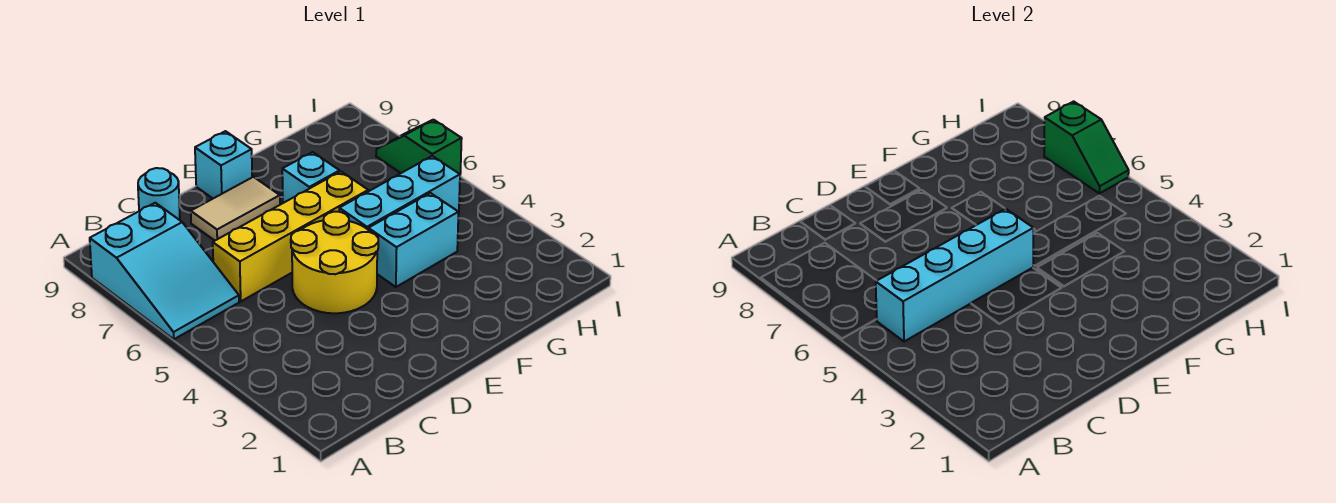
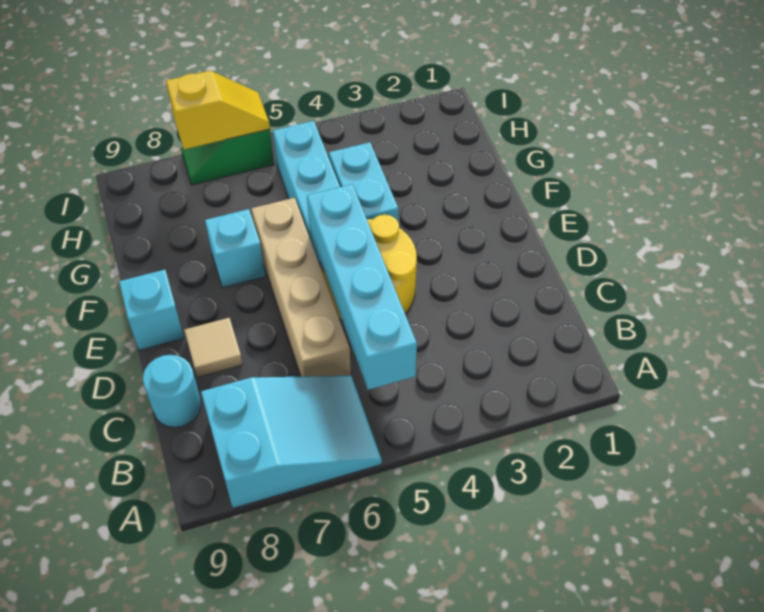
yellow 1x4 brick [213,172,368,301] -> tan 1x4 brick [251,198,351,377]
tan 1x2 tile [191,177,280,241] -> tan 1x1 tile [184,318,243,377]
green 1x2 slope [1044,101,1129,193] -> yellow 1x2 slope [166,71,270,149]

